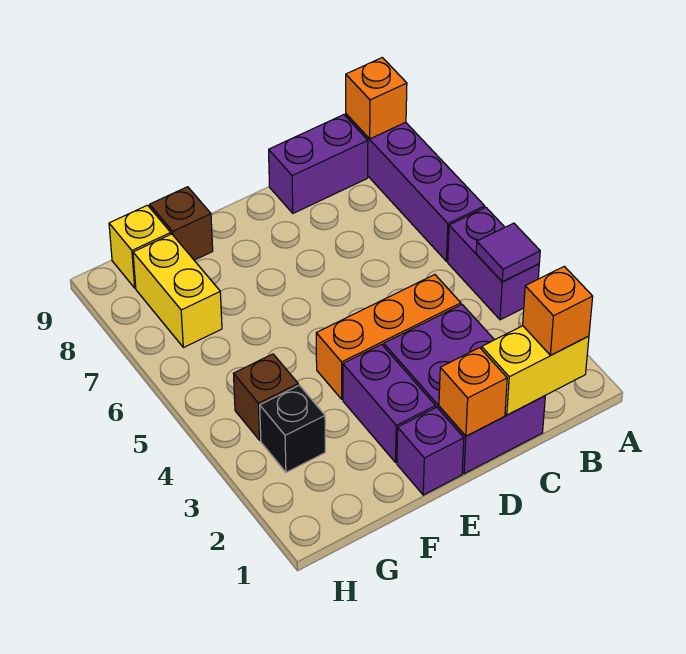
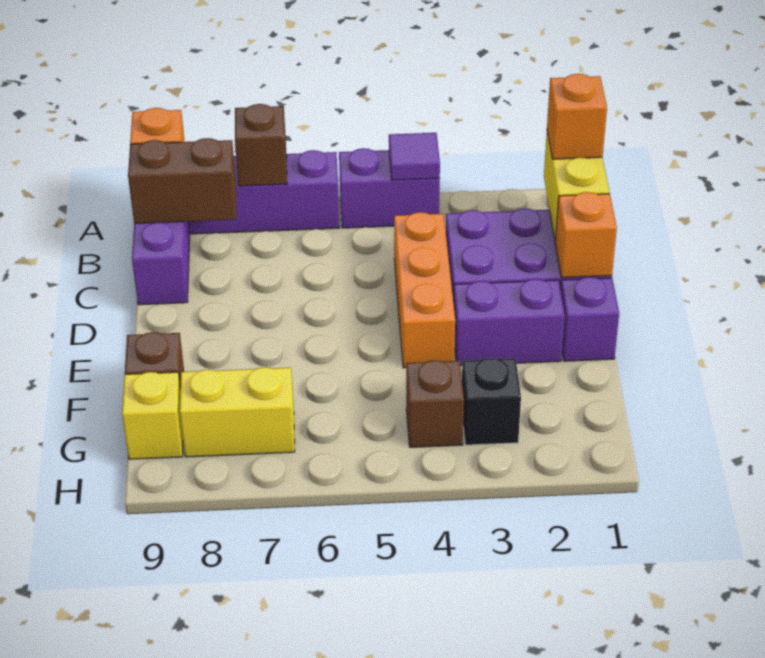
none -> brown 1x1 brick [235,104,287,186]
none -> brown 1x2 brick [128,138,236,224]

